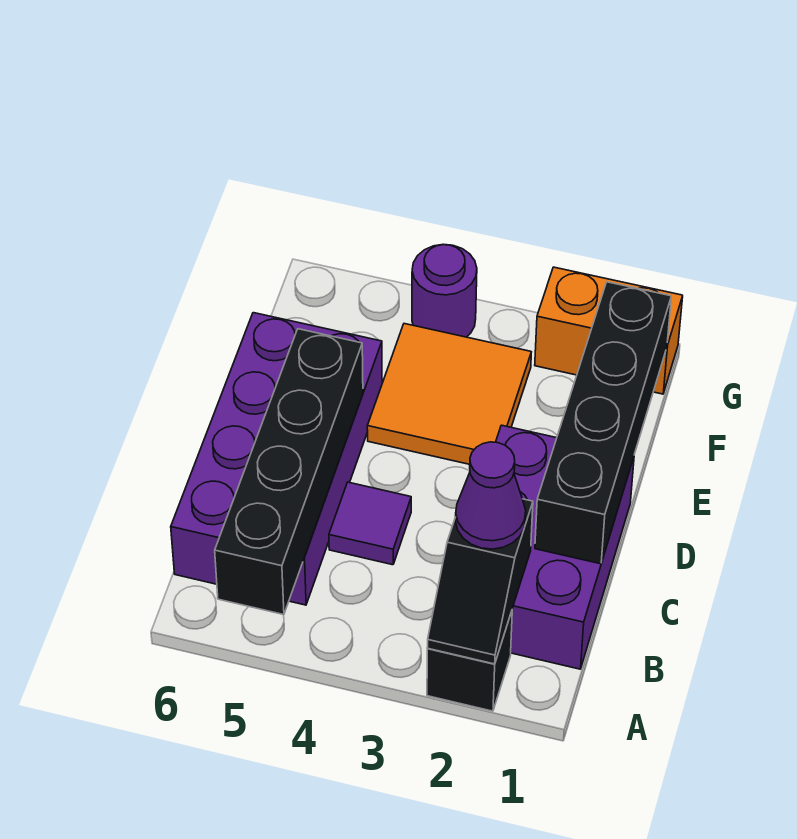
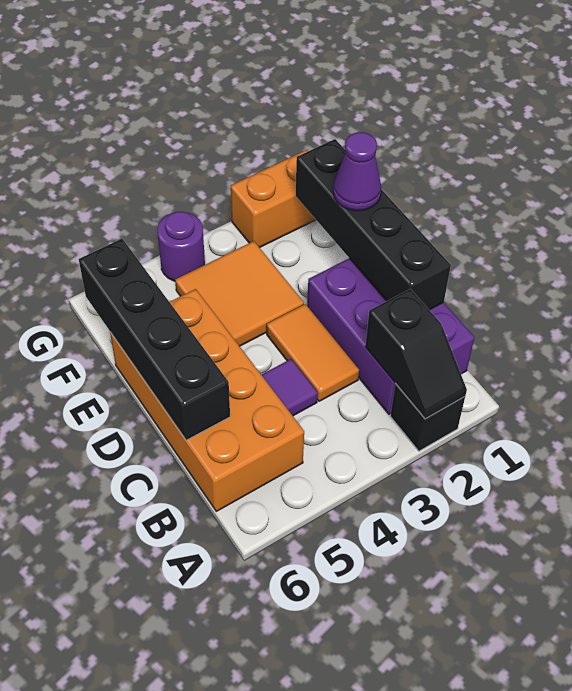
black 1x4 brick [215,329,363,615] -> black 1x4 brick moved to [79,239,230,440]
purple 1x1 cone [456,442,526,549] -> purple 1x1 cone moved to [333,132,381,211]
purple 2x4 brick [171,313,382,605] -> orange 2x4 brick [110,289,304,511]
none -> orange 1x2 tile [267,304,359,401]

